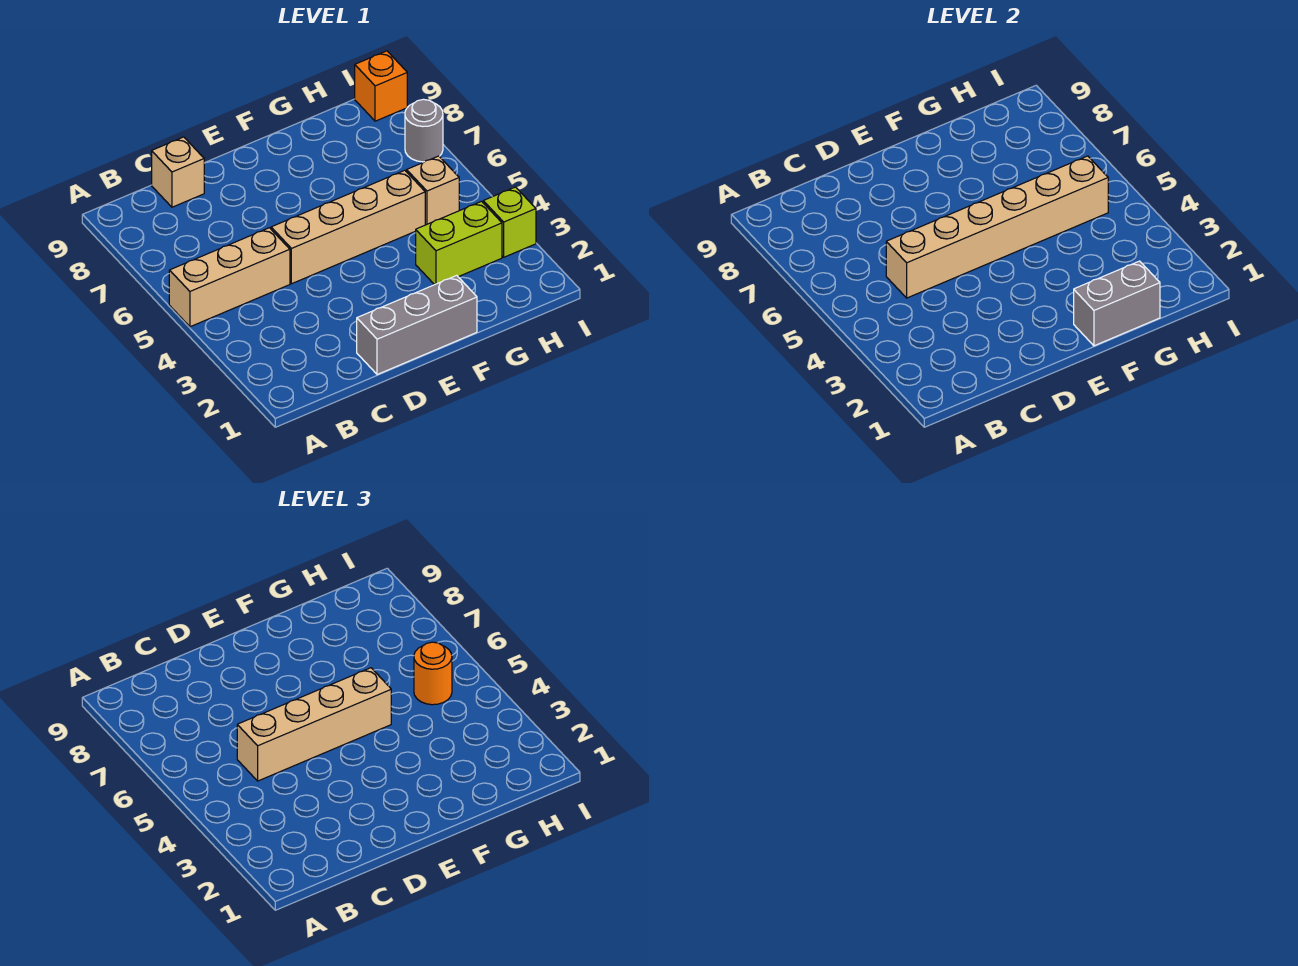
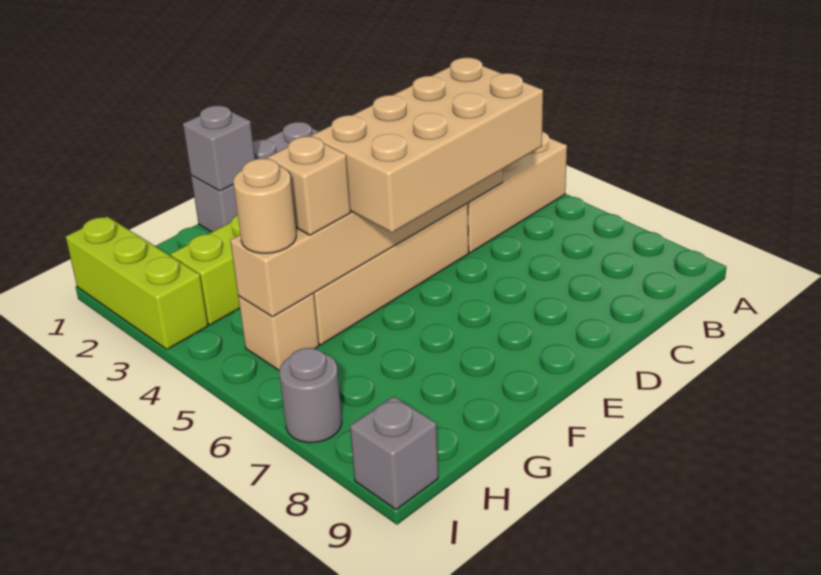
tan 1x4 brick [237,668,391,781] -> tan 2x4 brick [311,58,543,233]
tan 1x1 brick [152,137,204,207] -> tan 1x1 brick moved to [268,136,350,235]
grey 1x2 brick [1074,261,1160,346] -> grey 1x1 brick [183,106,255,191]
orange 1x1 round brick [414,642,452,705] -> tan 1x1 round brick [233,159,296,253]
lime 1x1 brick [483,187,536,257] -> lime 1x3 brick [66,216,208,349]
orange 1x1 brick [355,51,407,121] -> grey 1x1 brick [350,396,438,510]

